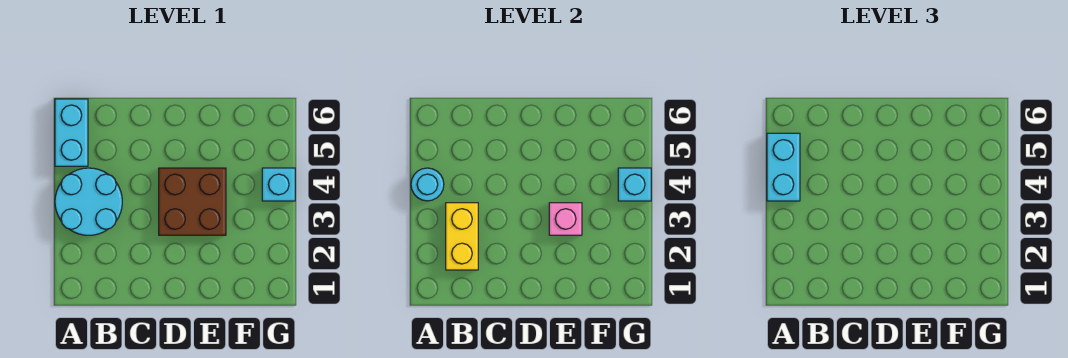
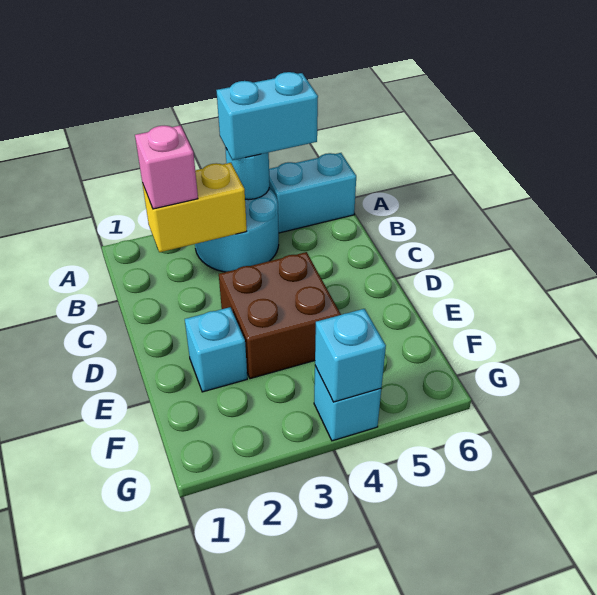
none -> cyan 1x1 brick [185,307,247,392]
pink 1x1 brick [549,203,582,235] -> pink 1x1 brick moved to [135,125,198,209]

